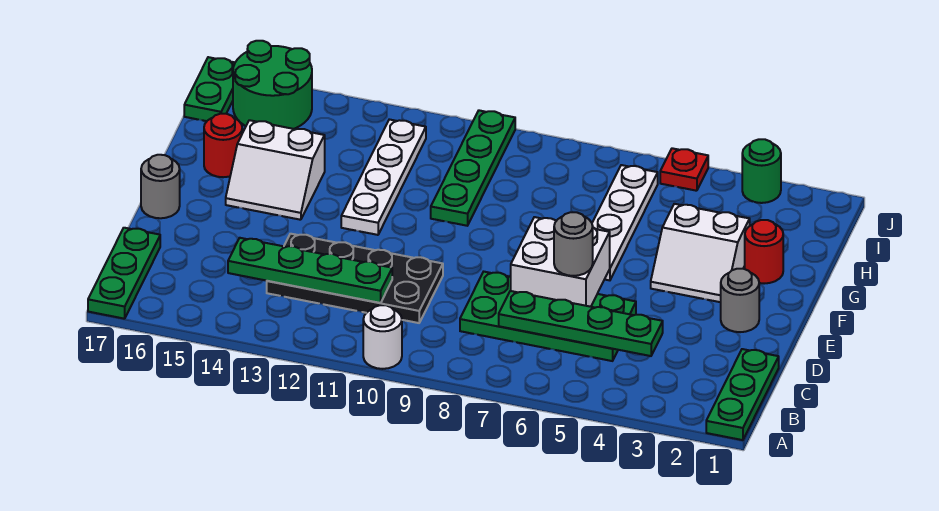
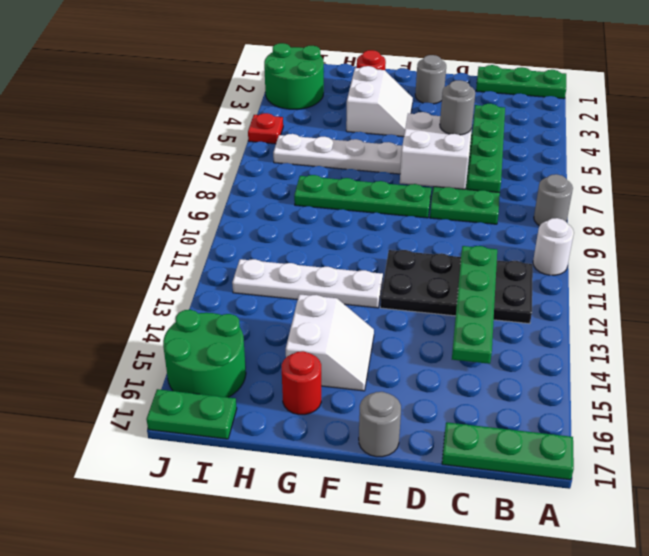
none -> grey 1x1 round brick [534,174,573,226]
black 2x4 plate [267,234,443,323] -> black 2x4 plate turned to [380,250,533,324]
green 1x4 plate [431,110,515,226] -> green 1x4 plate moved to [294,175,431,218]
green 1x1 round brick [742,139,781,203] -> green 2x2 round brick [264,43,324,109]

